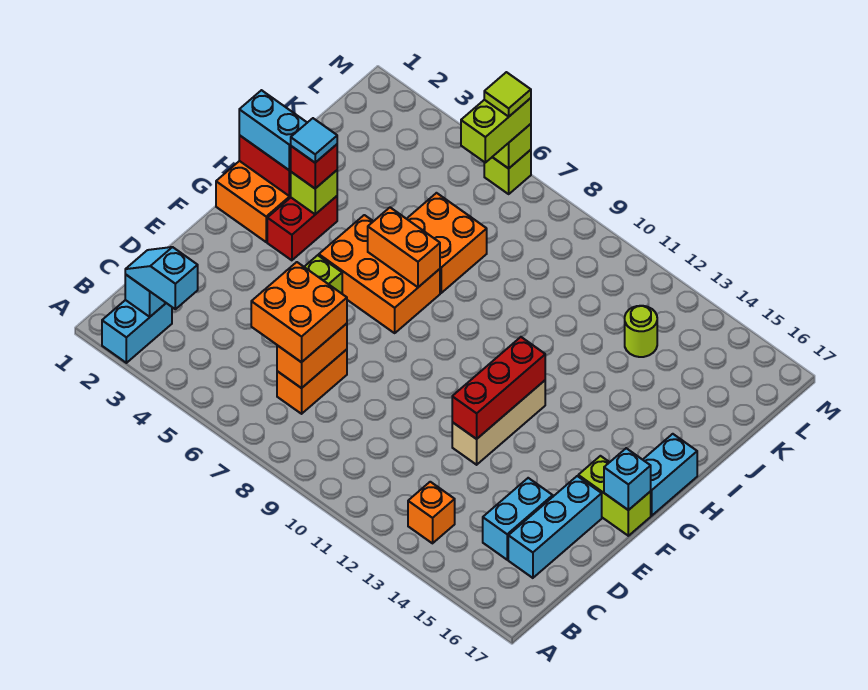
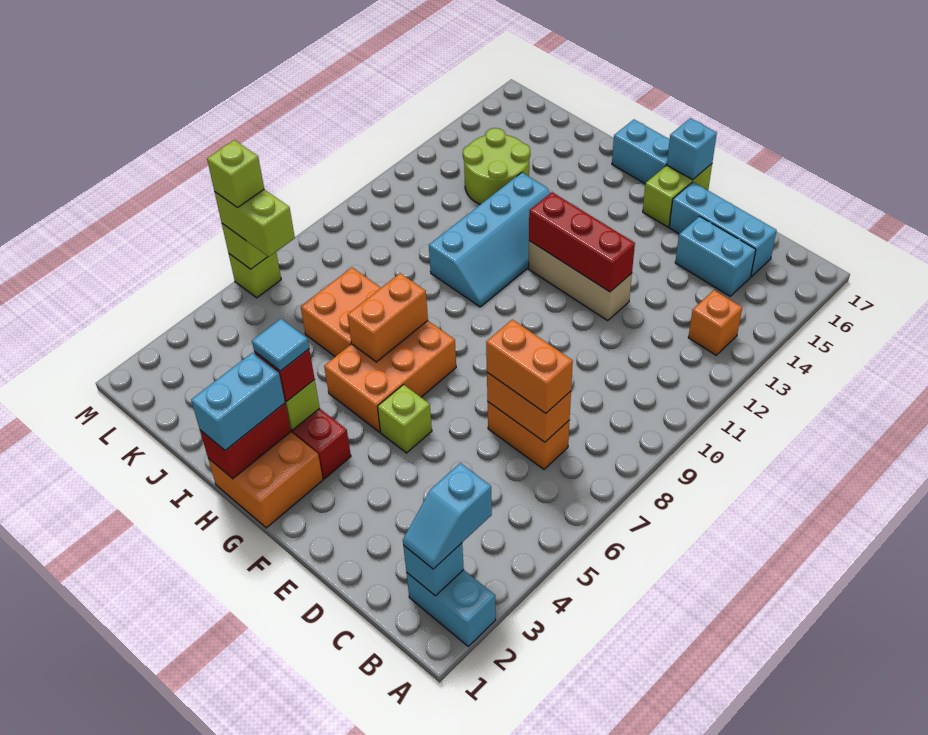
orange 2x2 brick [251,262,347,362] -> orange 1x2 brick [486,320,573,413]
none -> cyan 2x4 slope [429,173,550,307]
lime 1x1 round brick [625,306,657,357] -> lime 2x2 round brick [463,128,530,204]
lime 1x1 tile [484,72,531,117] -> lime 1x1 brick [207,140,264,208]

